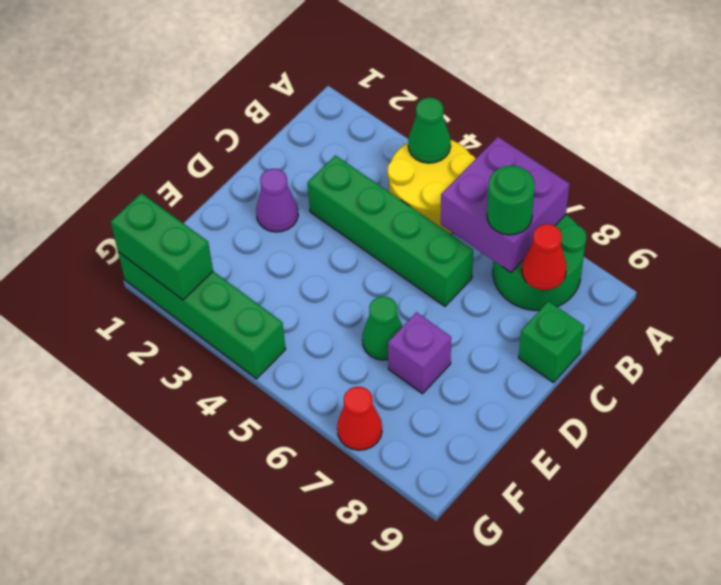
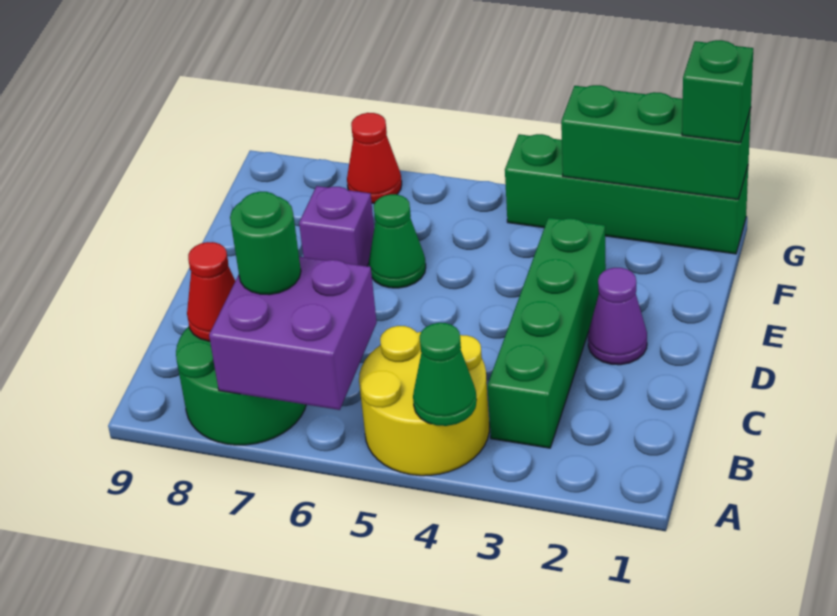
green 1x4 brick [308,155,473,306] -> green 1x4 brick turned to [488,218,606,448]
green 1x1 brick [519,301,584,383] -> green 1x1 brick moved to [682,40,753,143]
green 1x2 brick [111,193,213,300] -> green 1x3 brick [561,85,751,199]

